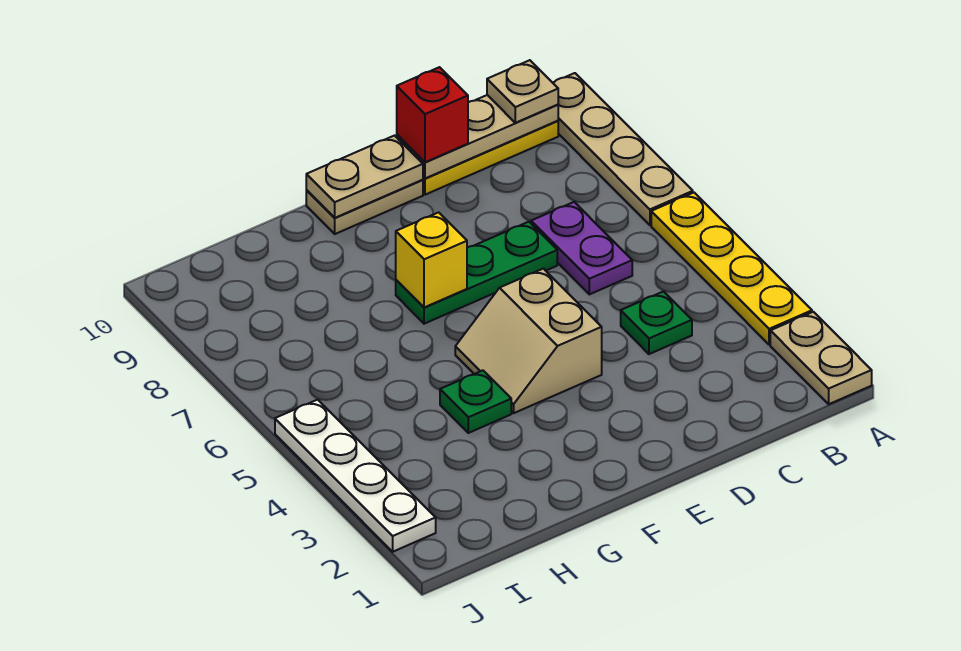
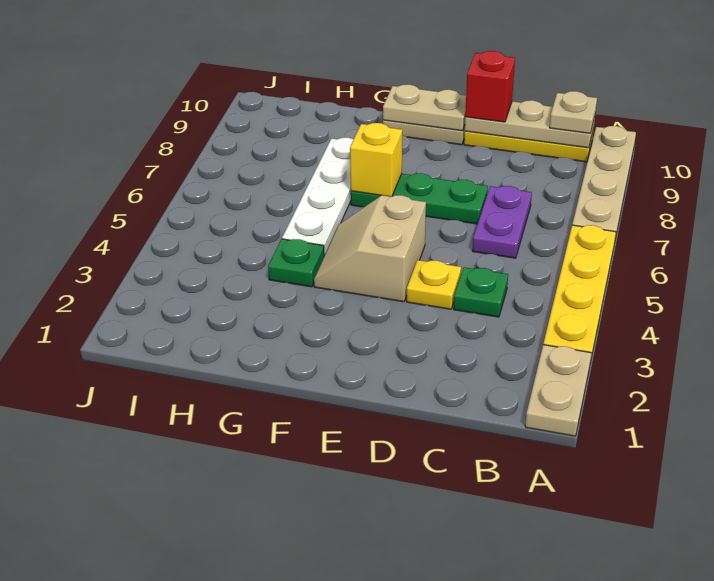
none -> yellow 1x1 plate [407,260,461,309]
white 1x4 plate [275,400,436,552] -> white 1x4 plate moved to [282,138,354,255]

